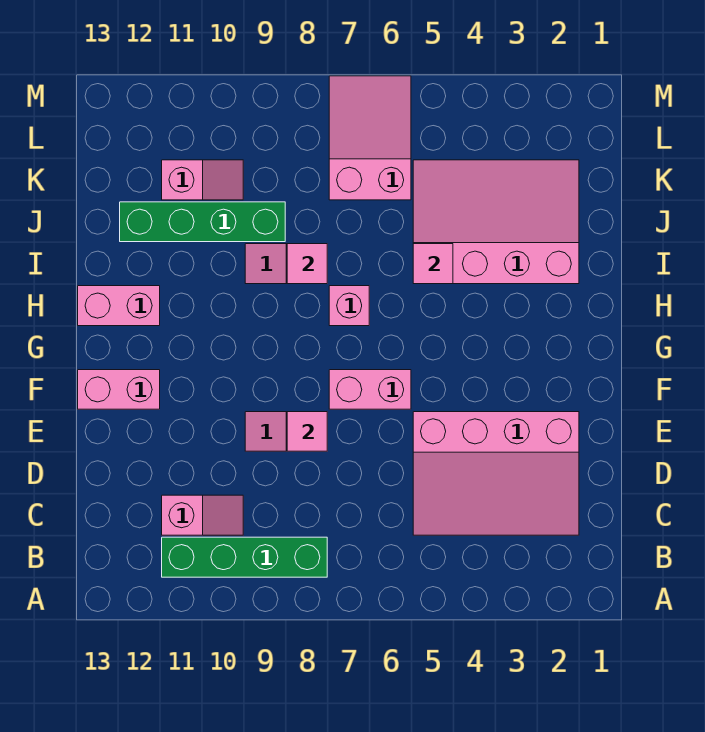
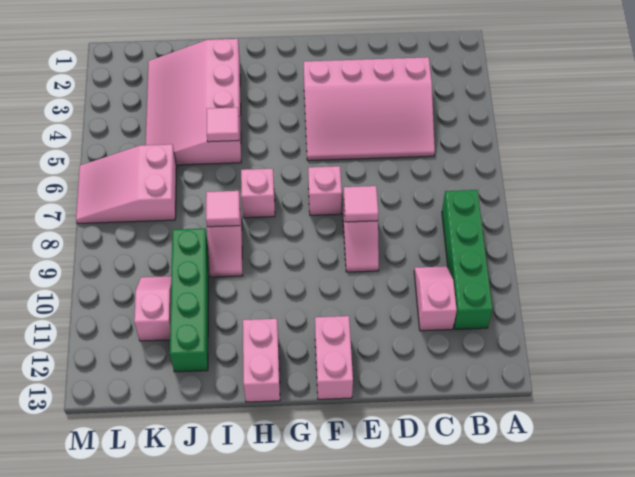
pink 3x4 slope [413,412,579,535] -> pink 3x4 slope turned to [304,57,435,161]
pink 1x2 brick [329,370,411,409] -> pink 1x1 brick [308,166,342,215]

